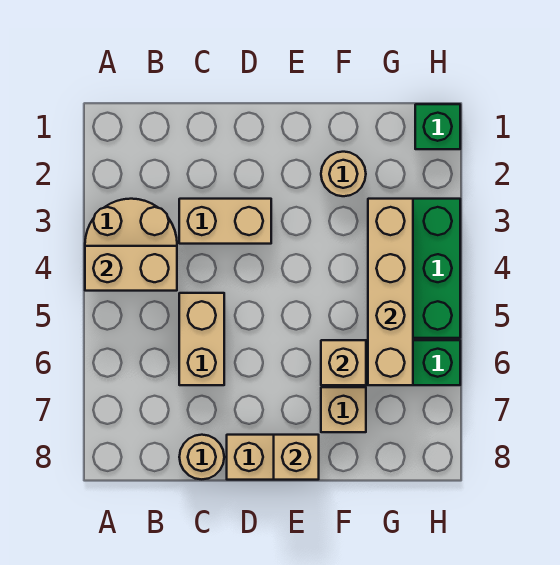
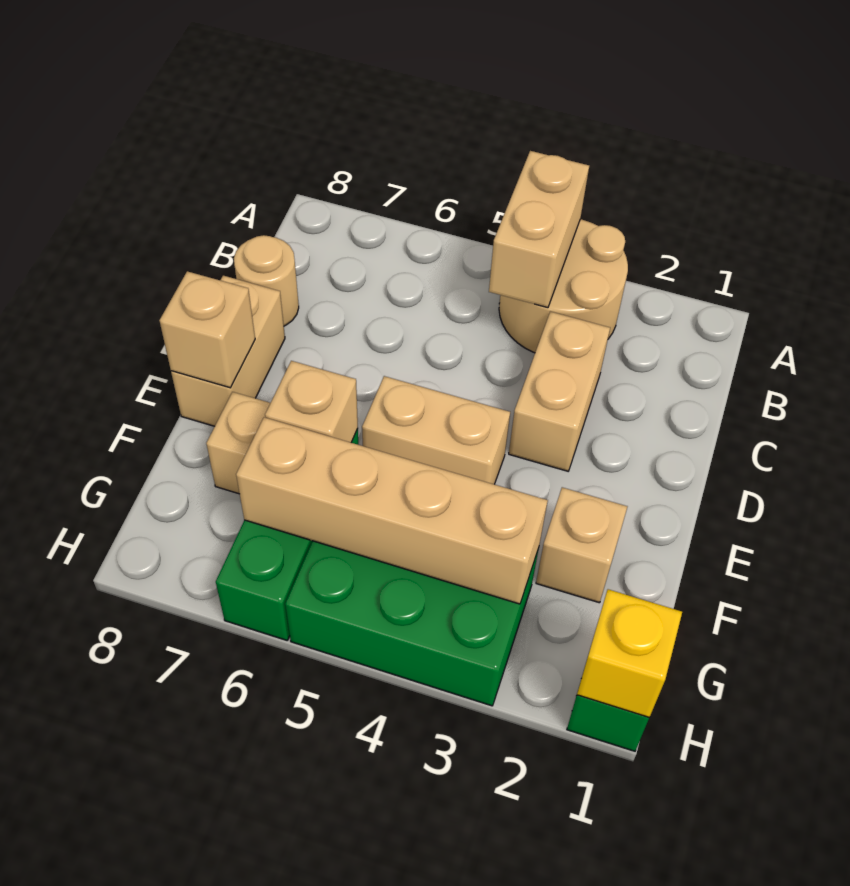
tan 1x2 brick [179,293,224,385] -> tan 1x2 brick moved to [362,376,510,484]
tan 1x1 round brick [321,152,366,196] -> tan 1x1 brick [536,487,627,603]
none -> yellow 1x1 brick [577,589,682,717]

